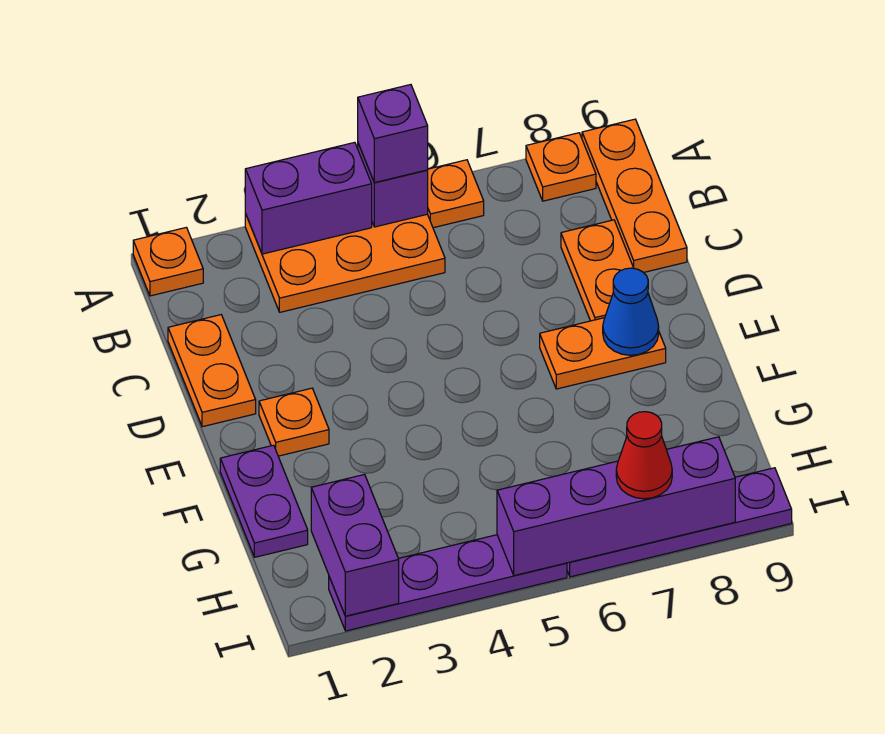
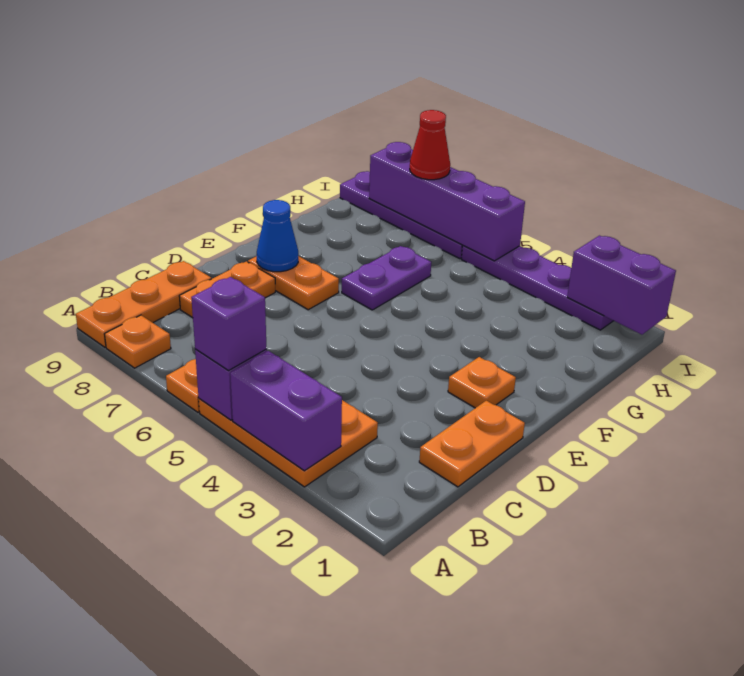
orange 1x1 plate [133,227,203,296] -> none
purple 1x2 plate [220,445,308,557] -> purple 1x2 plate moved to [342,246,431,310]
purple 1x2 brick [311,475,399,616] -> purple 1x2 brick turned to [567,236,676,335]

